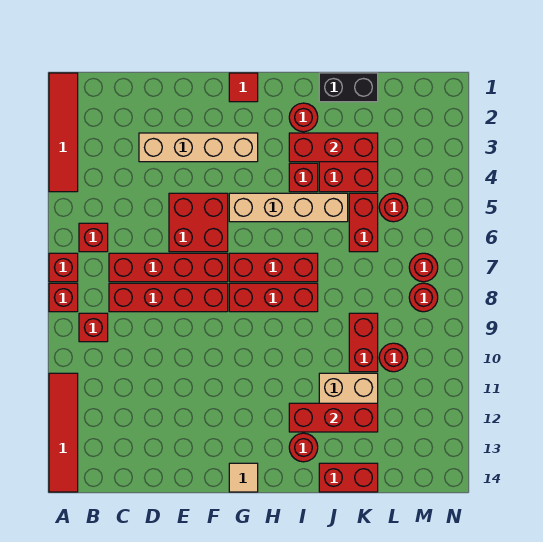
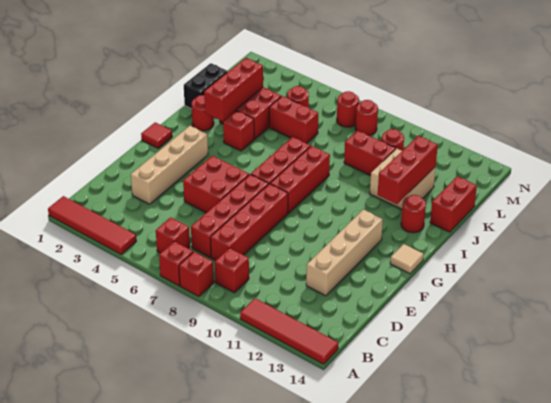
tan 1x4 brick [229,193,348,222] -> tan 1x4 brick moved to [306,209,383,296]

